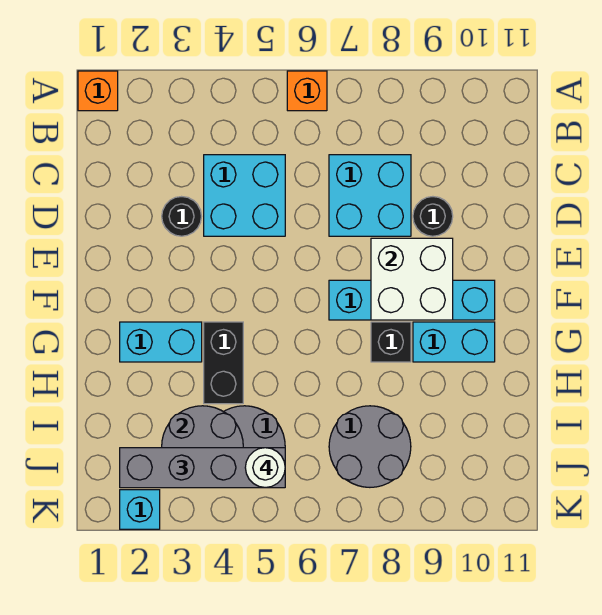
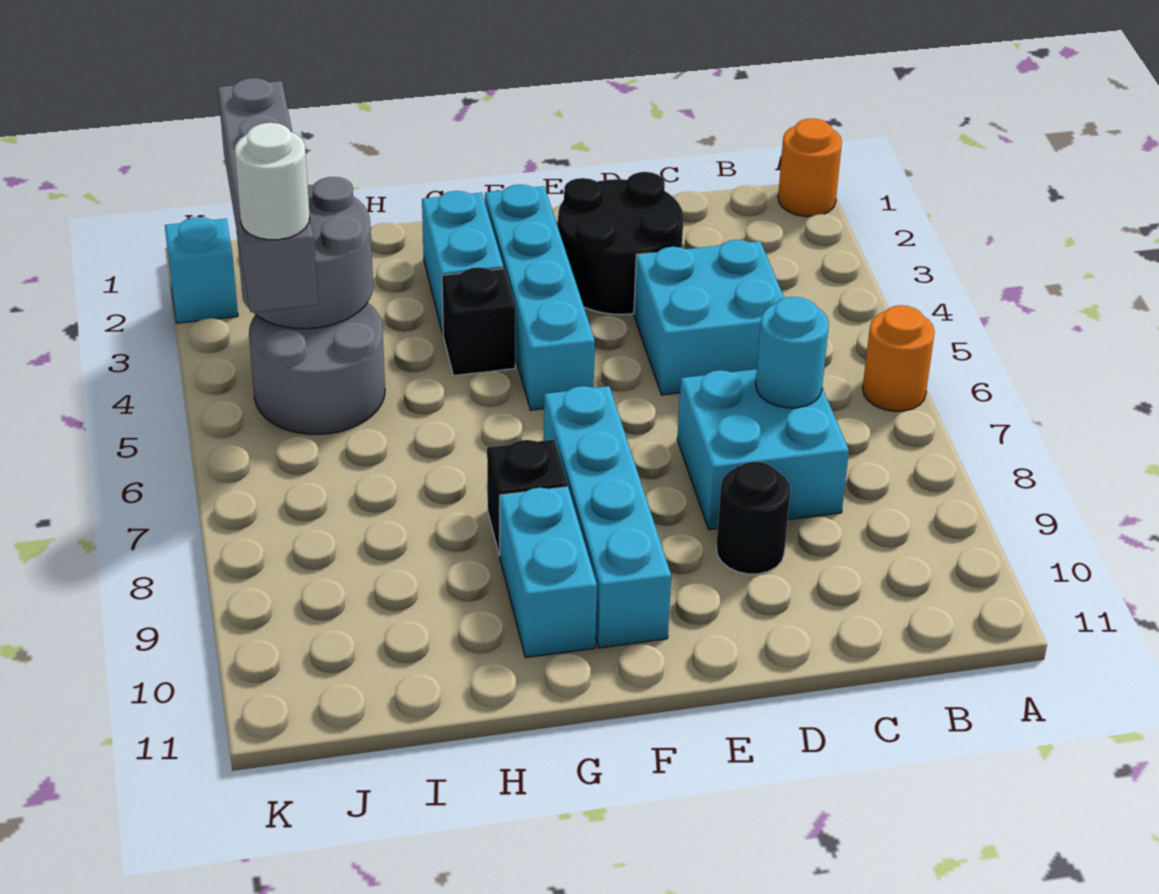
orange 1x1 brick [78,71,118,111] -> orange 1x1 round brick [778,119,842,217]
orange 1x1 brick [287,71,327,111] -> orange 1x1 round brick [863,305,935,411]
none -> cyan 1x1 round brick [756,297,829,408]
black 1x1 round brick [162,197,201,236] -> black 2x2 round brick [558,172,683,315]
white 2x2 brick [371,238,453,320] -> none
none -> cyan 1x4 brick [485,184,595,410]
black 1x2 brick [204,322,243,404] -> black 1x1 brick [442,267,515,376]
grey 2x2 round brick [329,406,411,487] -> none

